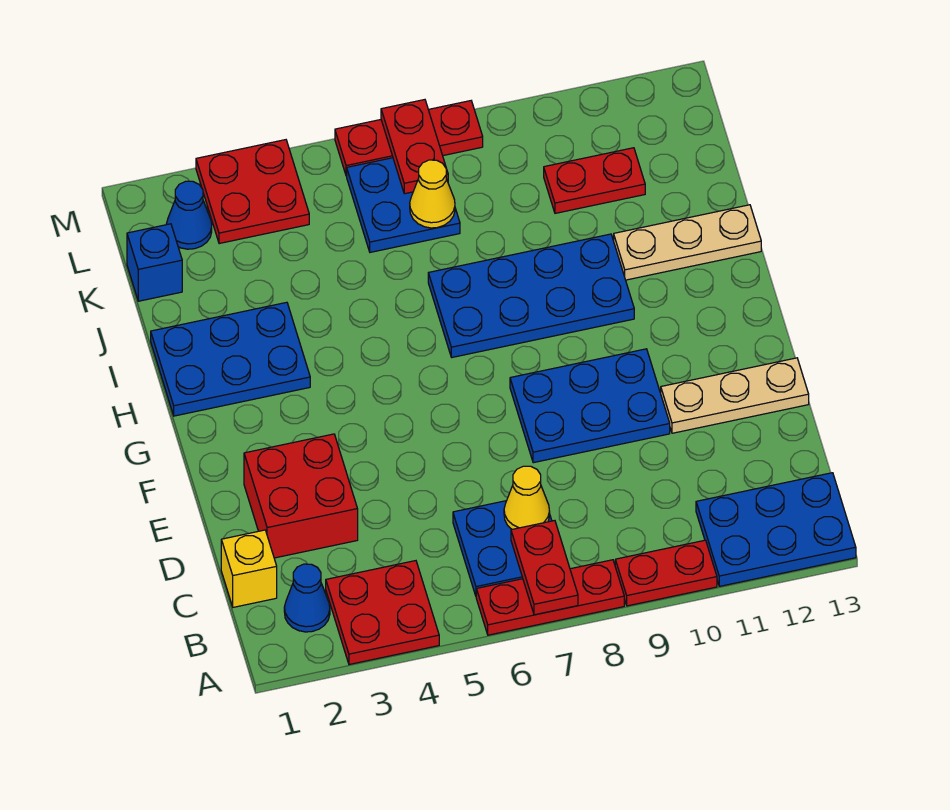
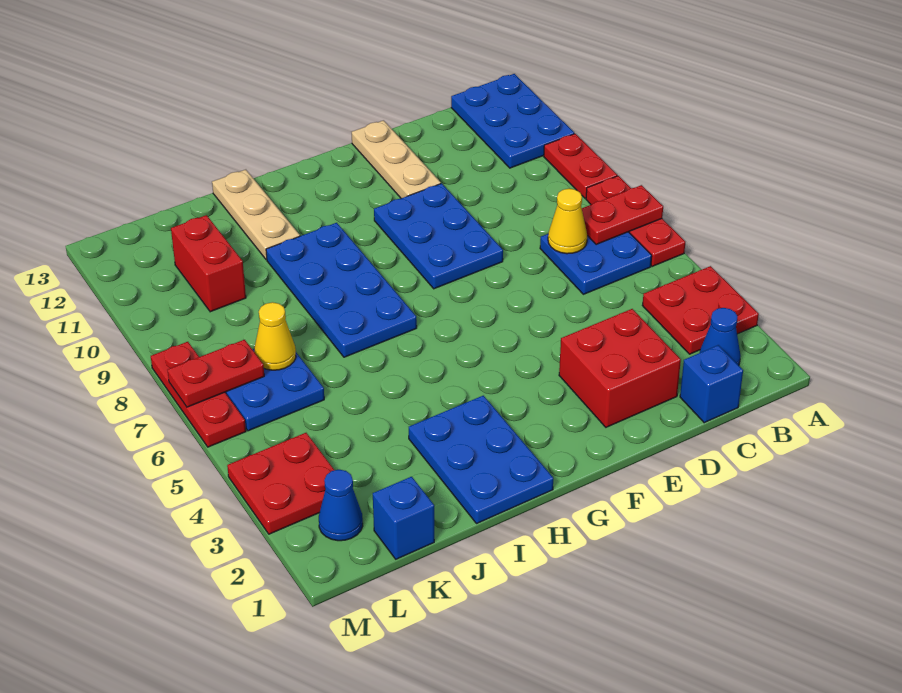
yellow 1x1 brick [221,530,277,607] -> blue 1x1 brick [680,345,743,423]
red 1x2 plate [544,148,645,213] -> red 1x2 brick [171,215,246,312]

